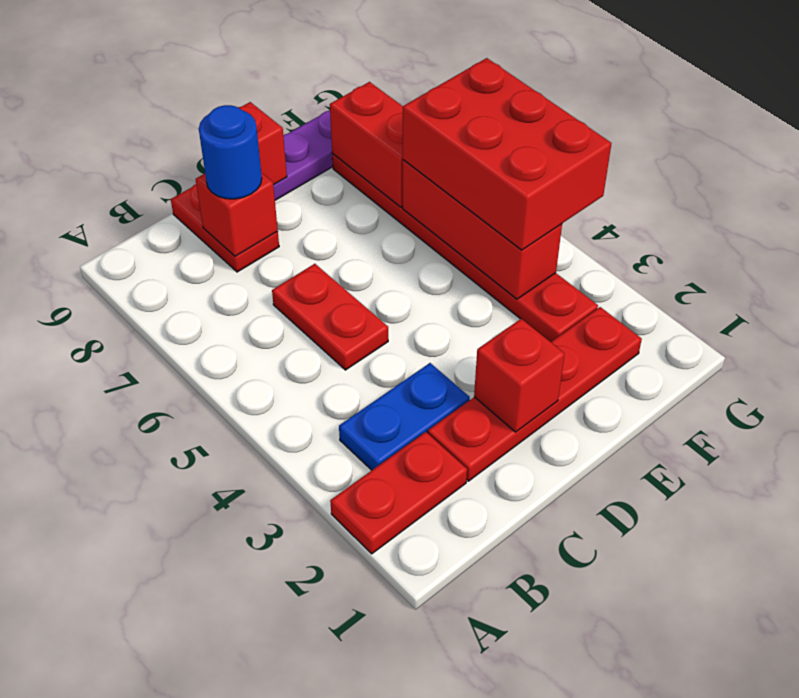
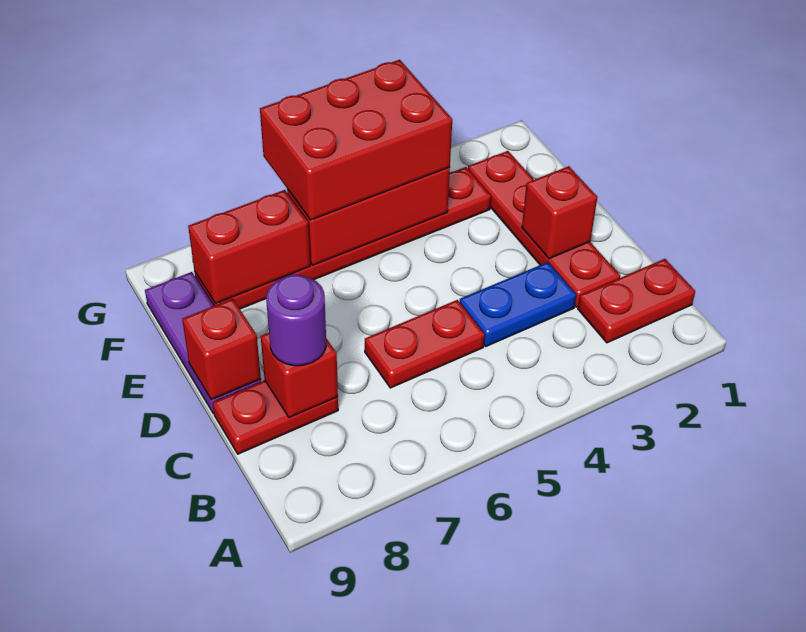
red 1x2 plate [330,432,467,554] -> red 1x2 plate turned to [578,259,695,343]
blue 1x2 plate [339,363,470,470] -> blue 1x2 plate turned to [460,262,576,346]
blue 1x1 round brick [199,105,262,199] -> purple 1x1 round brick [266,274,326,366]

